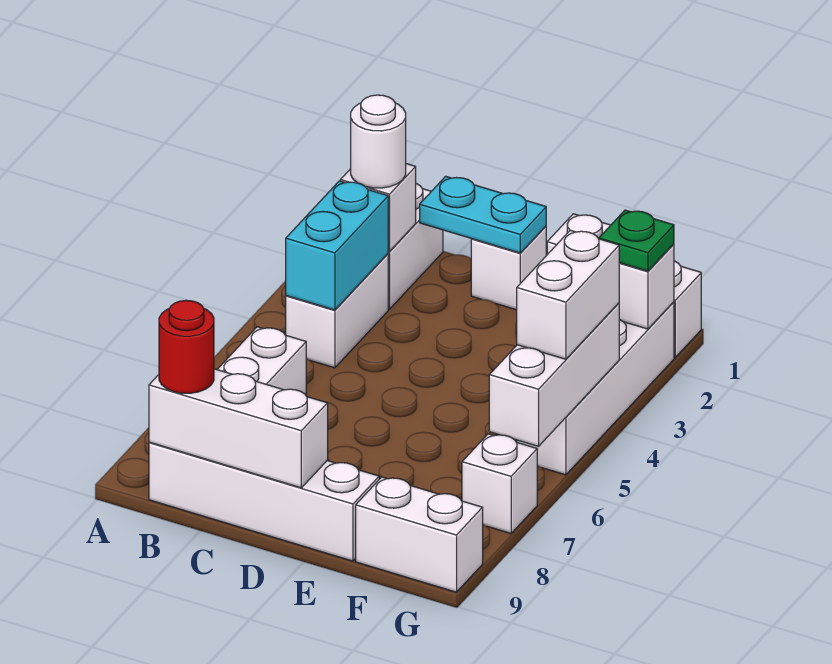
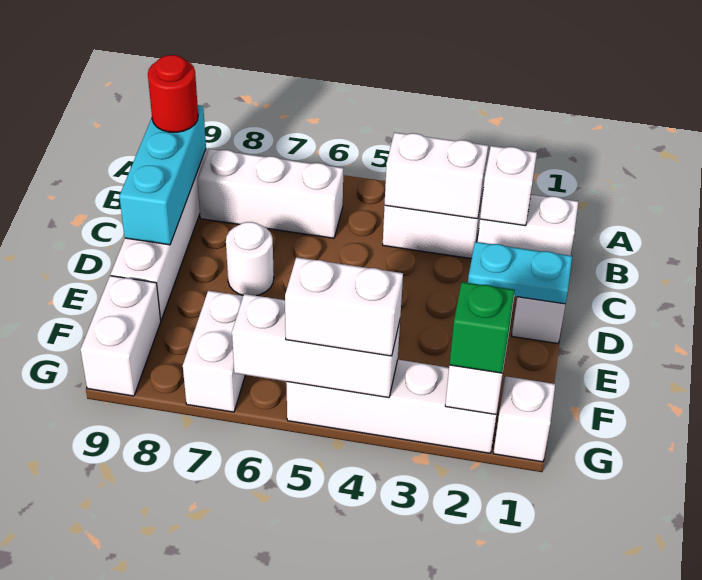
white 1x1 round brick [351,95,406,188] -> white 1x1 round brick moved to [226,222,274,296]
cyan 1x2 brick [286,181,388,310] -> white 1x2 brick [385,133,488,219]
white 1x3 brick [149,369,328,488] -> cyan 1x3 brick [119,105,206,245]
cyan 1x2 plate [420,176,546,253] -> cyan 1x2 plate turned to [468,242,572,304]
green 1x1 plate [599,210,674,271] -> green 1x1 brick [449,282,515,373]
white 1x1 brick [462,434,537,533] -> white 1x2 brick [183,291,245,412]

